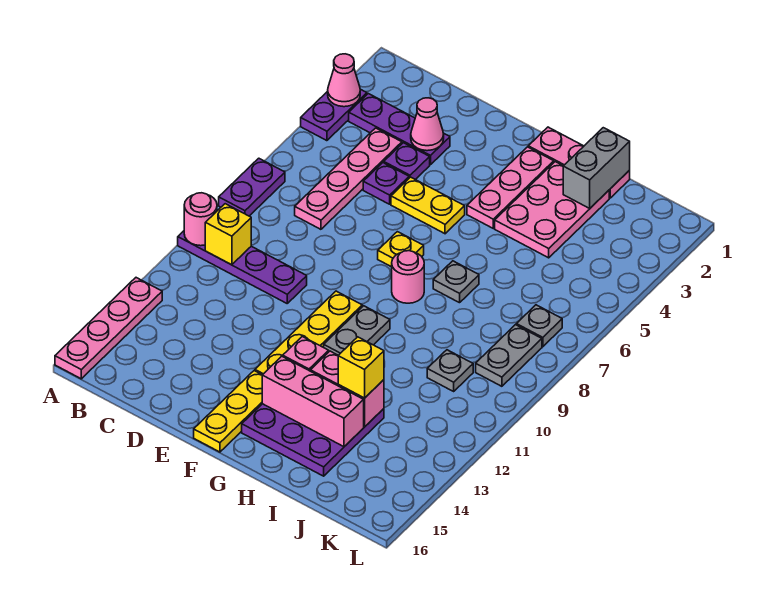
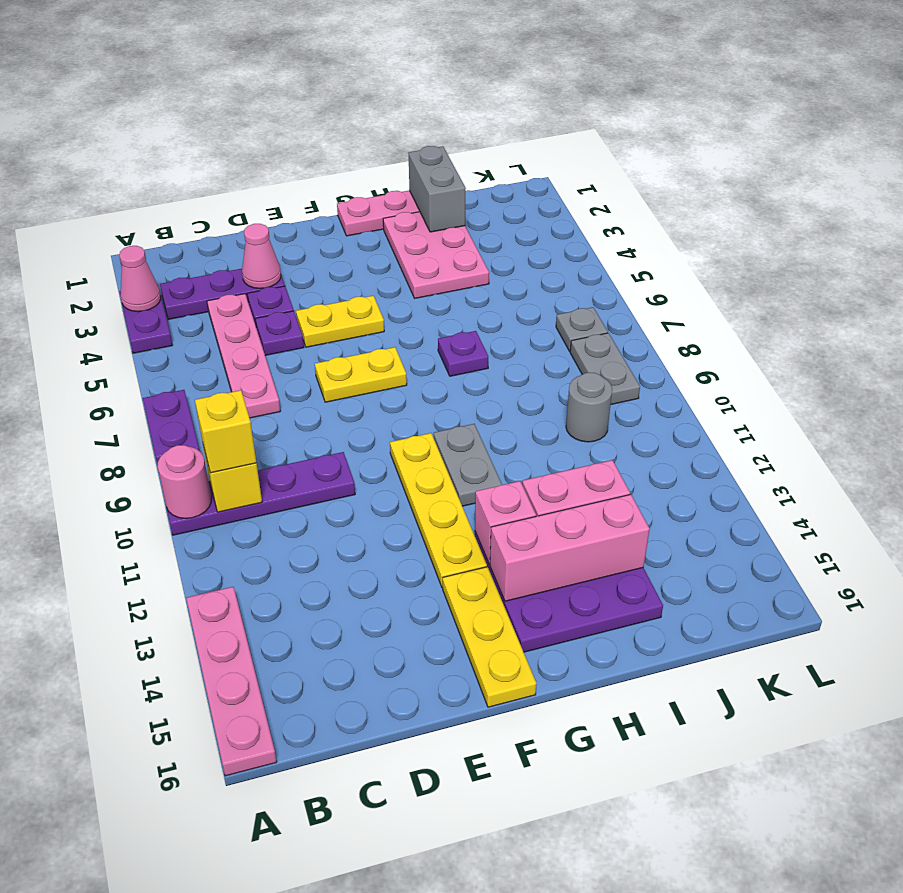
yellow 1x1 plate [378,232,424,267] -> yellow 1x2 plate [315,347,407,402]
pink 1x3 plate [467,147,554,228] -> none
pink 1x1 round brick [392,251,424,303] -> none
grey 1x1 plate [433,261,479,303] -> purple 1x1 plate [438,331,488,376]
yellow 1x1 brick [338,337,384,398] -> yellow 1x1 brick moved to [195,390,256,473]
grey 1x1 plate [427,350,473,391] -> grey 1x1 round brick [566,373,612,442]

